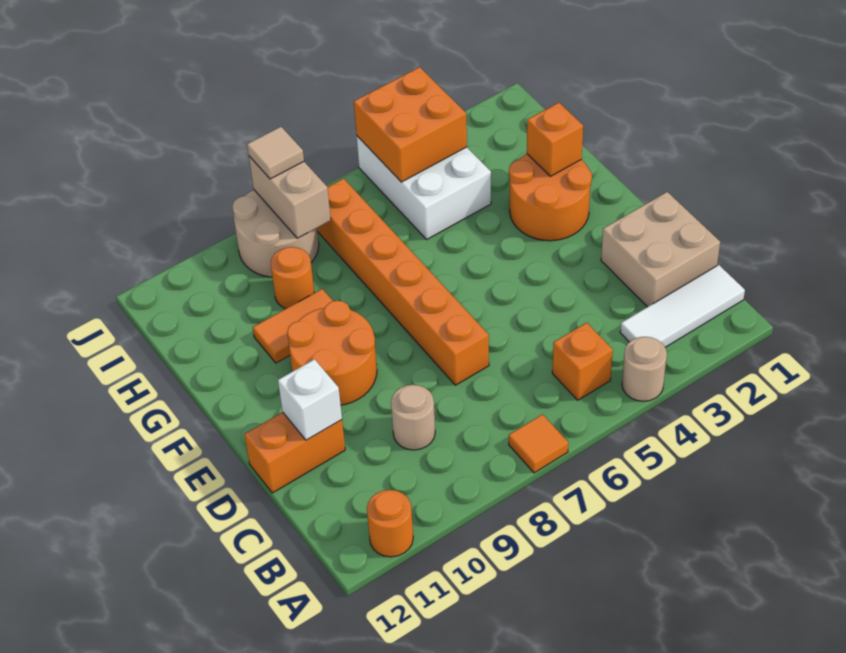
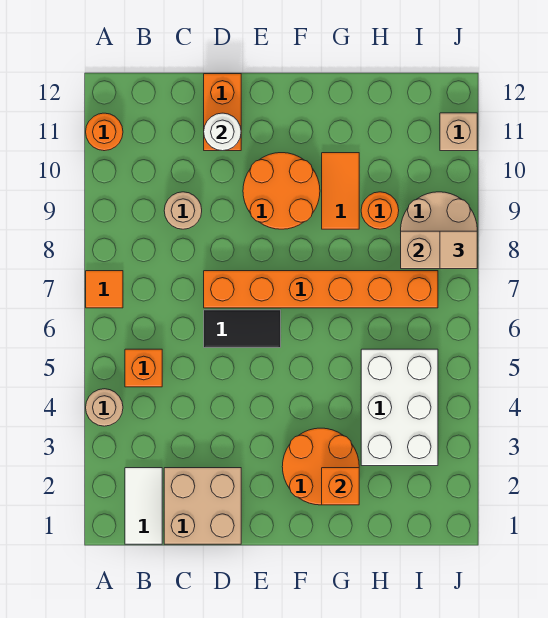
white 1x3 tile [620,265,745,347] -> white 1x2 tile [125,468,162,544]
none -> black 1x2 tile [204,310,281,348]
white 1x1 brick [278,359,342,440] -> white 1x1 round brick [204,113,241,151]
white 2x3 brick [357,136,491,239] -> white 2x3 brick turned to [361,349,438,466]
orange 2x2 brick [354,67,467,182] -> none
none -> tan 1x1 brick [440,113,477,151]

